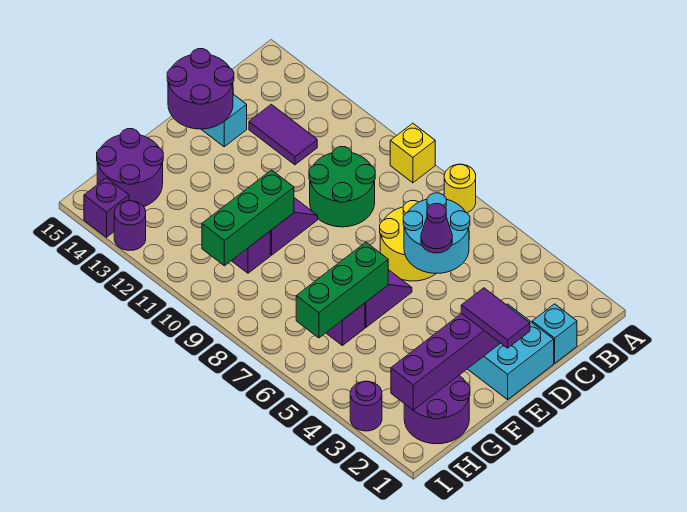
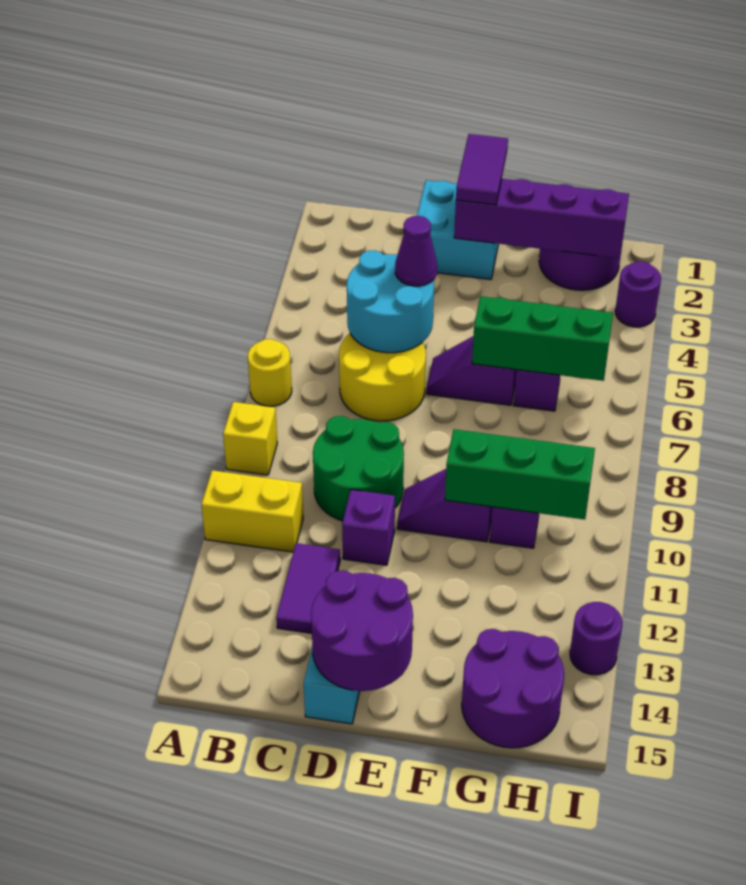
none -> yellow 1x2 brick [201,470,303,552]
cyan 1x1 brick [532,304,577,363] -> none
purple 1x1 brick [84,178,129,237] -> purple 1x1 brick moved to [342,490,395,565]

